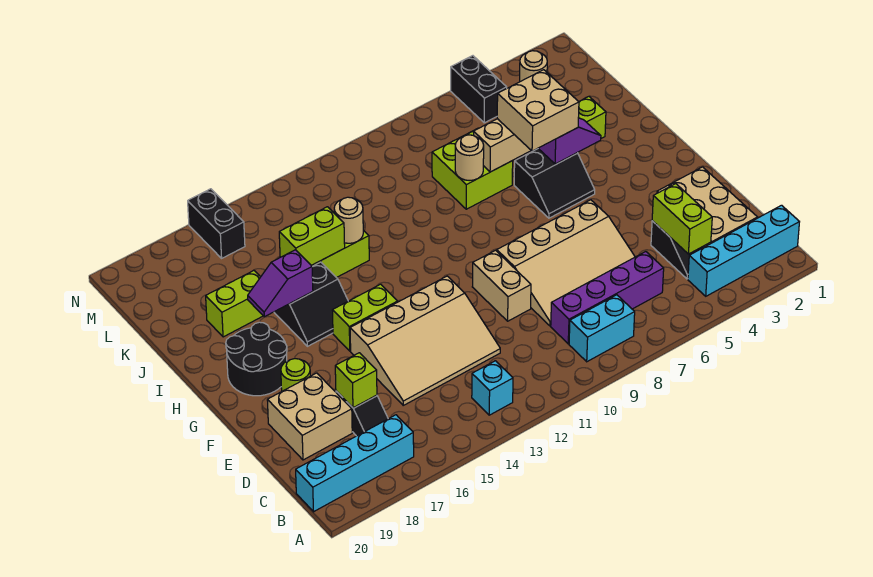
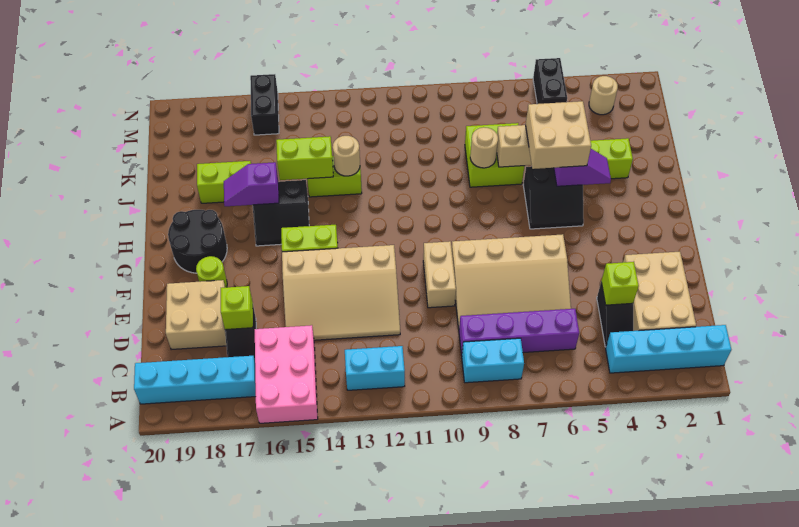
none -> pink 2x3 brick [255,325,318,423]
cyan 1x1 brick [472,361,513,415] -> cyan 1x2 brick [345,346,405,390]
lime 1x2 brick [652,184,712,254] -> lime 1x1 brick [601,262,639,305]

